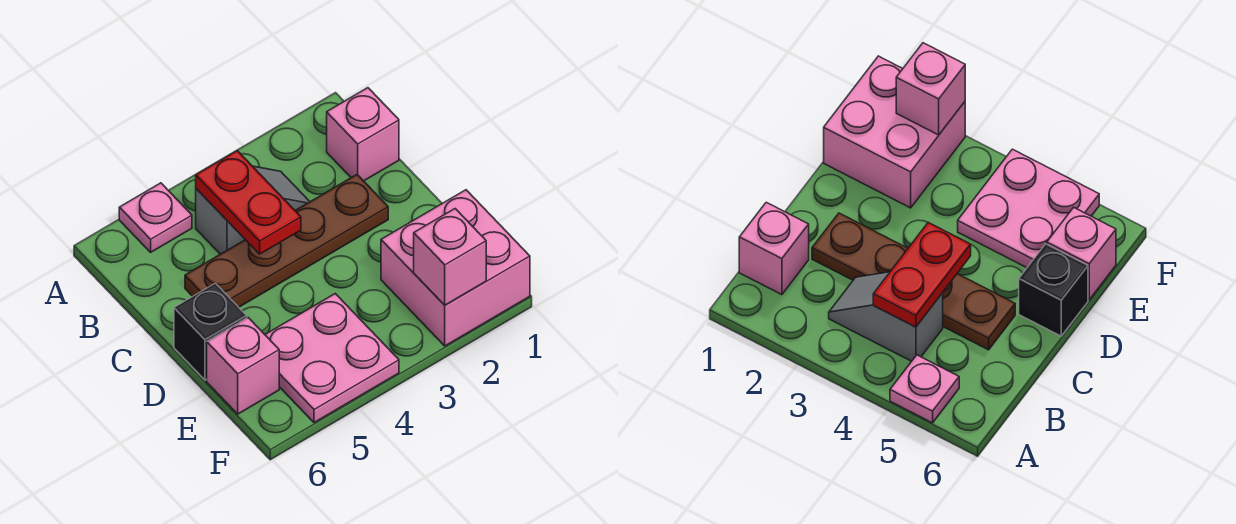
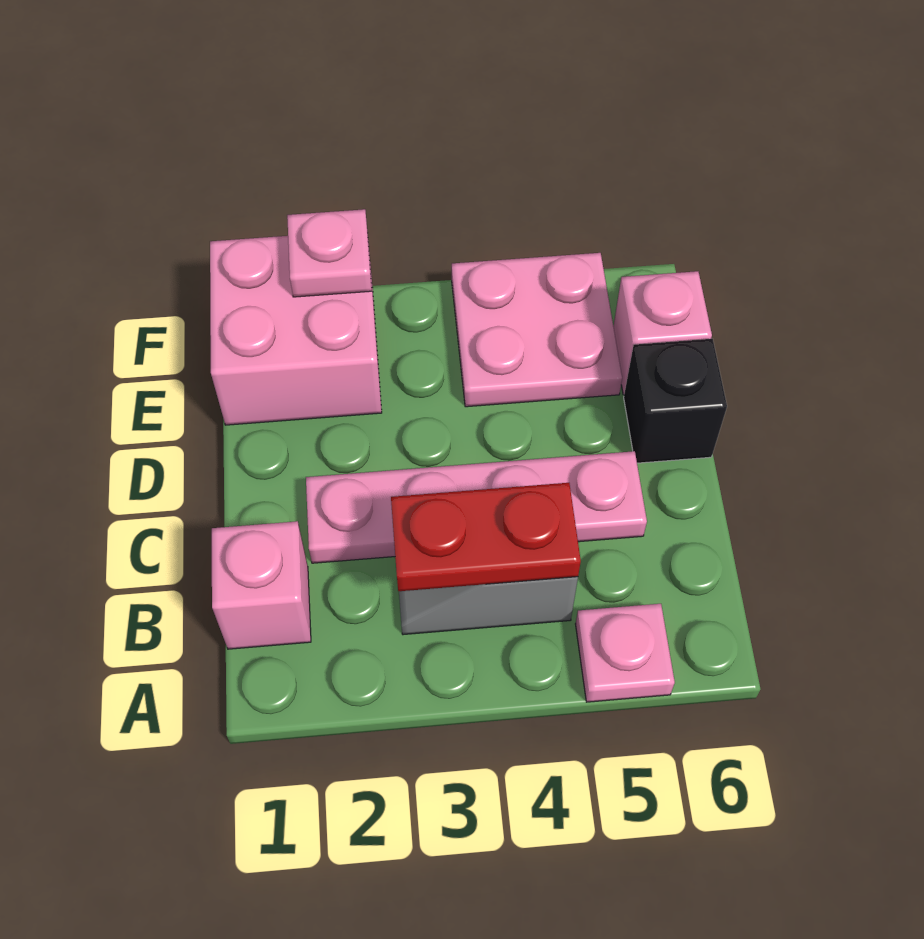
red 1x2 plate [196,151,301,254] -> red 1x2 plate turned to [391,483,581,591]
brown 1x4 plate [185,175,388,307] -> pink 1x4 plate [306,451,647,563]
pink 1x1 brick [414,209,486,305] -> pink 1x1 plate [287,209,372,297]

